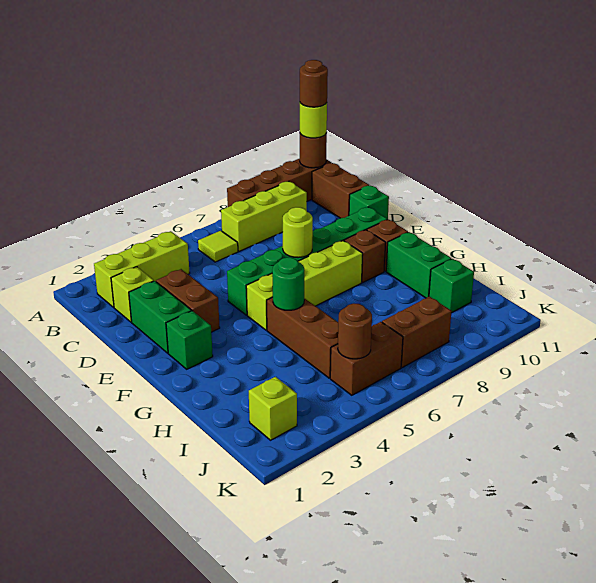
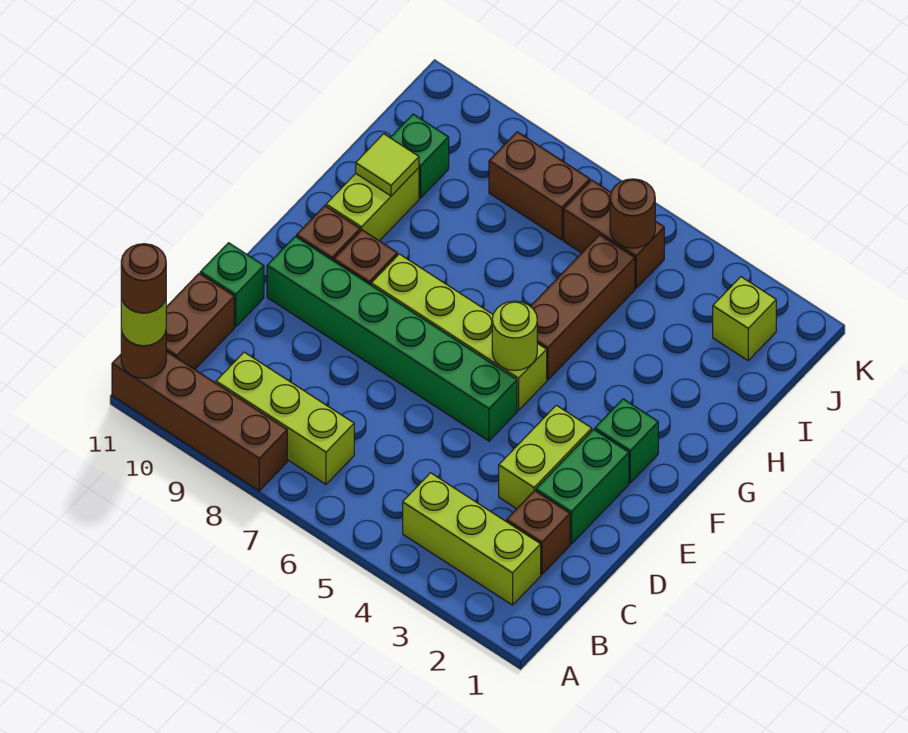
lime 1x1 tile [198,231,238,262] -> lime 1x1 tile moved to [356,134,419,196]
lime 1x1 brick [111,267,154,322] -> brown 1x1 brick [507,491,570,574]
brown 1x2 brick [156,269,220,332] -> lime 1x2 brick [499,405,592,509]
lime 1x1 round brick [283,207,313,258] -> lime 1x1 round brick moved to [492,301,537,370]
green 1x1 round brick [272,257,304,310] -> none
green 1x2 brick [386,232,451,298] -> lime 1x2 brick [326,168,419,241]

